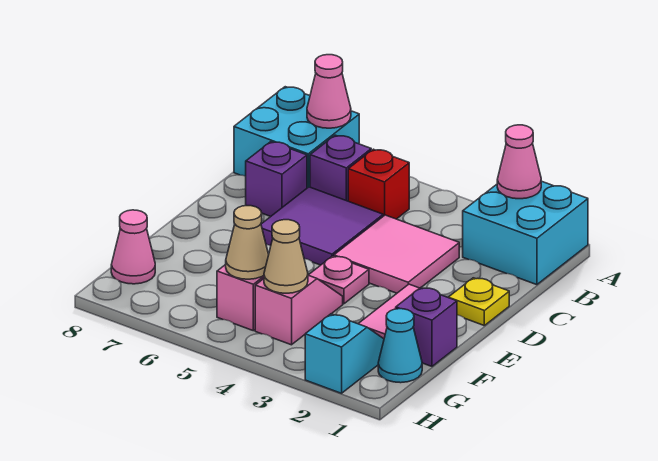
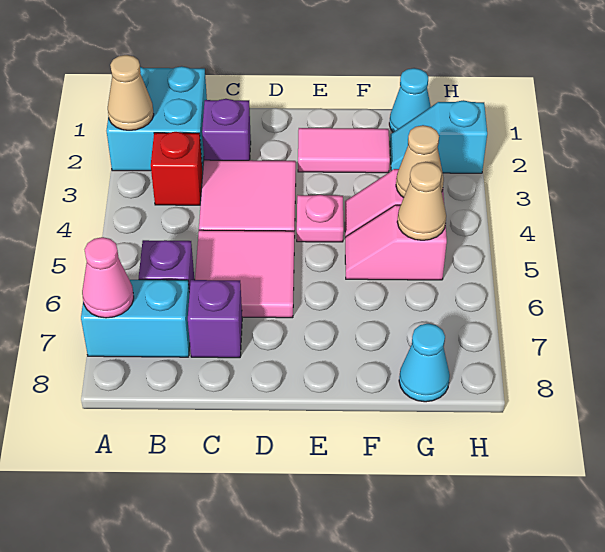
pink 1x1 cone [497,125,541,199] -> tan 1x1 cone [108,55,154,130]
cyan 2x2 brick [234,87,359,188] -> cyan 1x2 brick [81,280,190,357]
red 1x1 brick [348,149,409,219] -> red 1x1 brick moved to [151,132,203,205]
purple 2x2 tile [261,187,383,265] -> pink 2x2 tile [195,230,294,318]
yellow 1x1 plate [448,278,509,325] -> none
purple 1x1 brick [396,288,457,366] -> purple 1x1 brick moved to [202,99,251,160]
pink 1x1 cone [111,210,155,284] -> cyan 1x1 cone [399,324,450,402]

